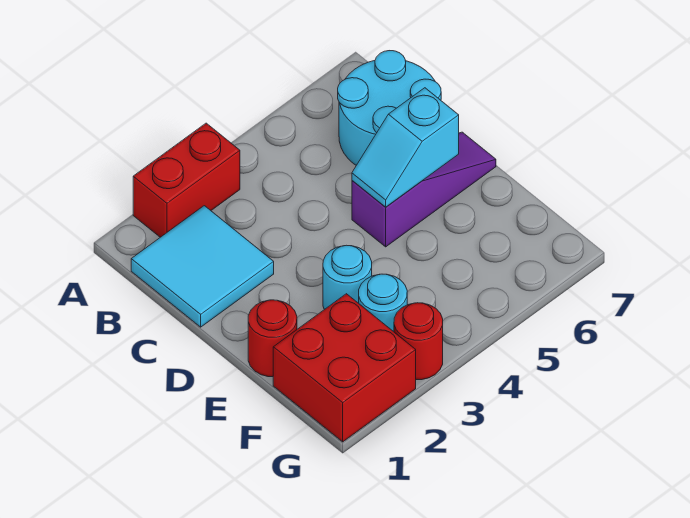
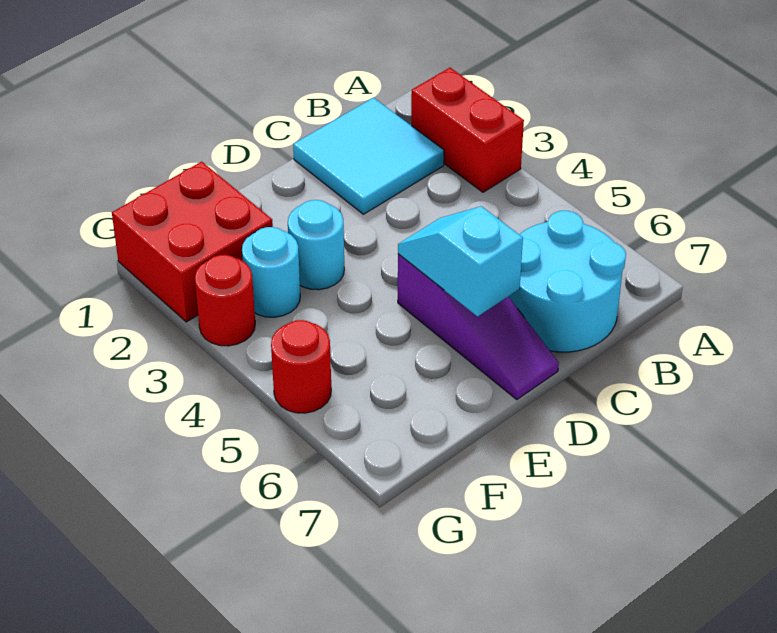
red 1x1 round brick [248,300,297,377] -> red 1x1 round brick moved to [271,320,331,413]

